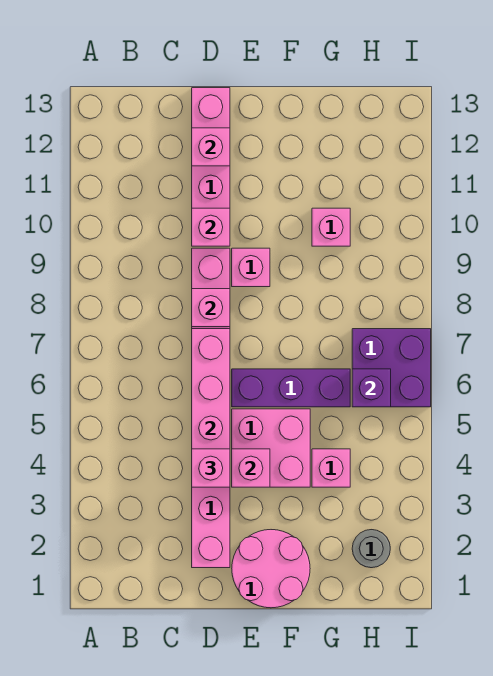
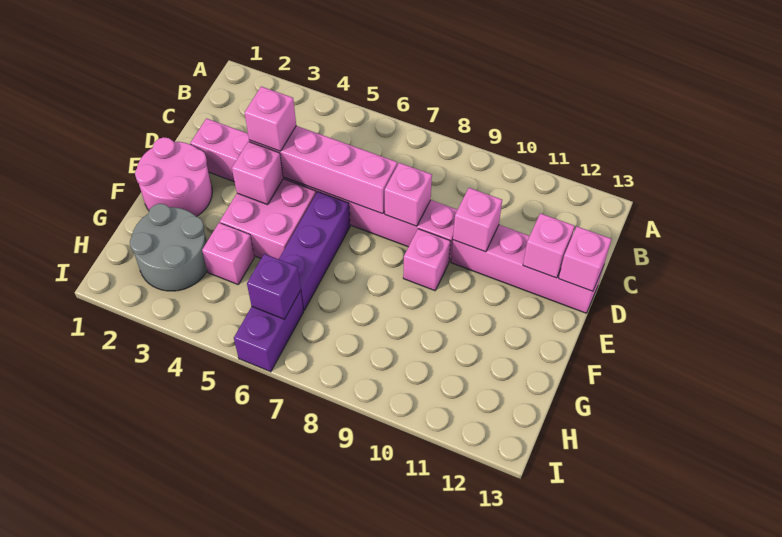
pink 1x1 brick [312,208,350,246] -> pink 1x1 brick moved to [559,226,611,291]
grey 1x1 round brick [352,530,390,568] -> grey 2x2 round brick [130,204,207,291]
purple 2x2 brick [352,329,431,407] -> purple 1x2 brick [234,291,303,372]

